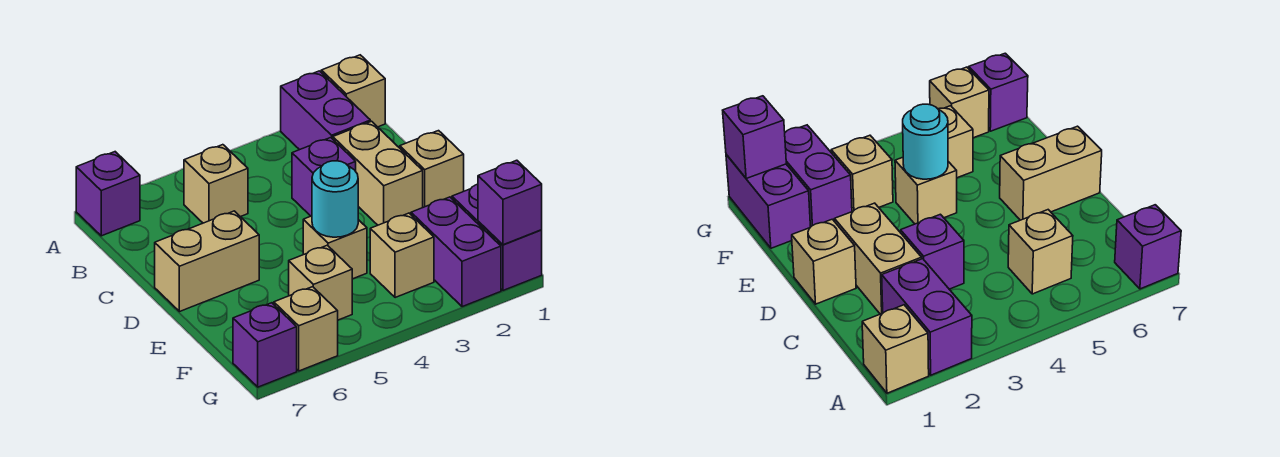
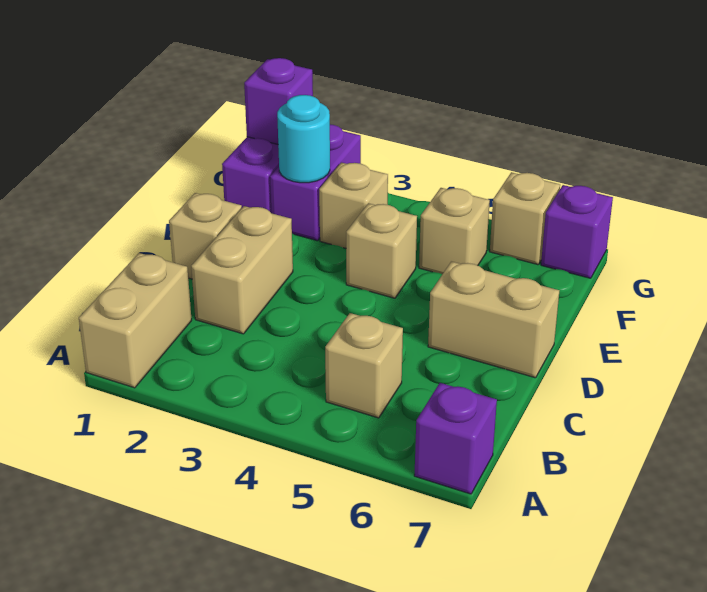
tan 1x1 brick [321,55,385,127] -> tan 1x2 brick [79,253,192,388]
purple 1x2 brick [281,71,370,150] -> none
purple 1x1 brick [292,138,356,216] -> none
cyan 1x1 round brick [312,161,358,237] -> cyan 1x1 round brick moved to [277,95,330,183]

